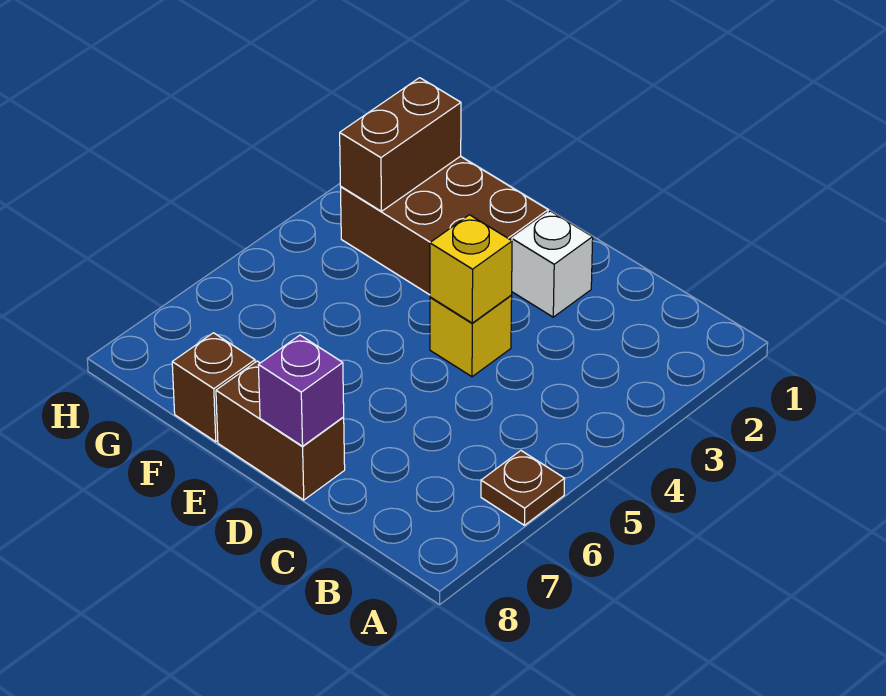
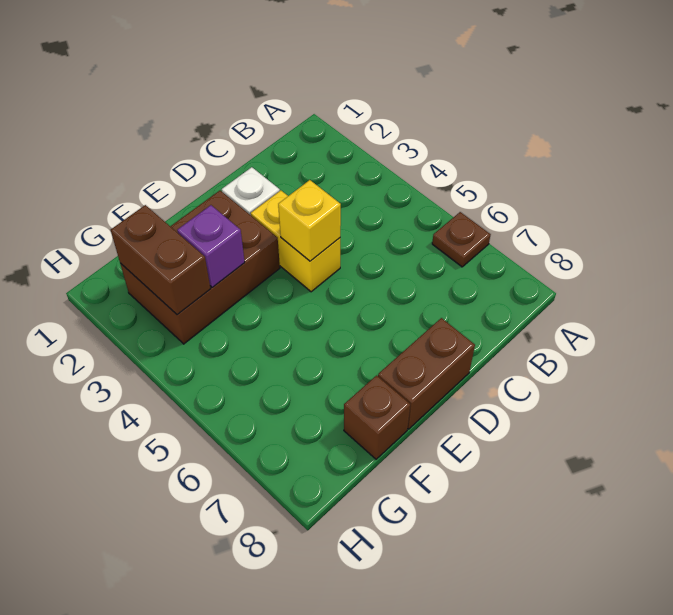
yellow 1x1 brick [430,296,512,377] -> yellow 1x2 brick [251,190,340,292]
purple 1x1 brick [258,335,344,446] -> purple 1x1 brick moved to [177,205,245,287]

